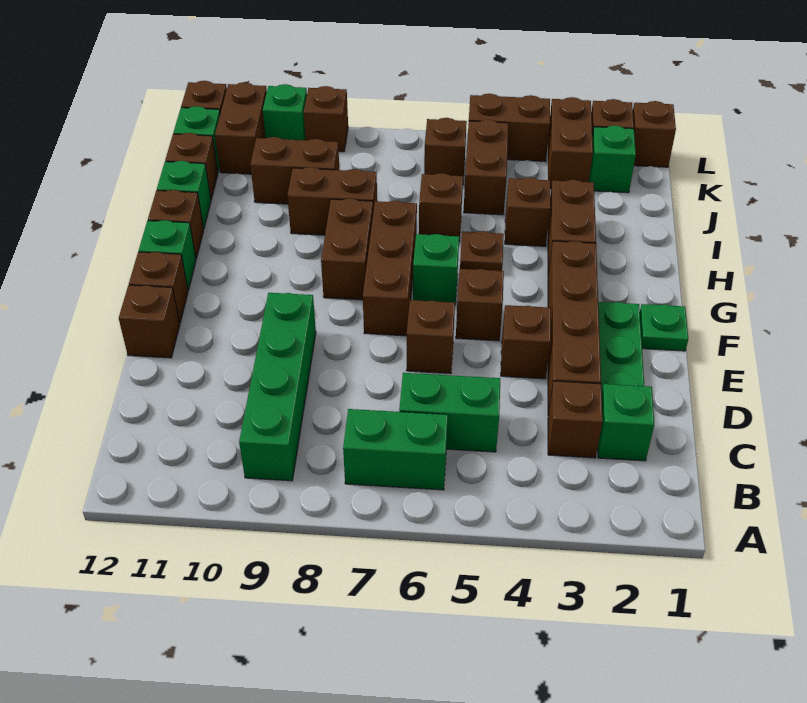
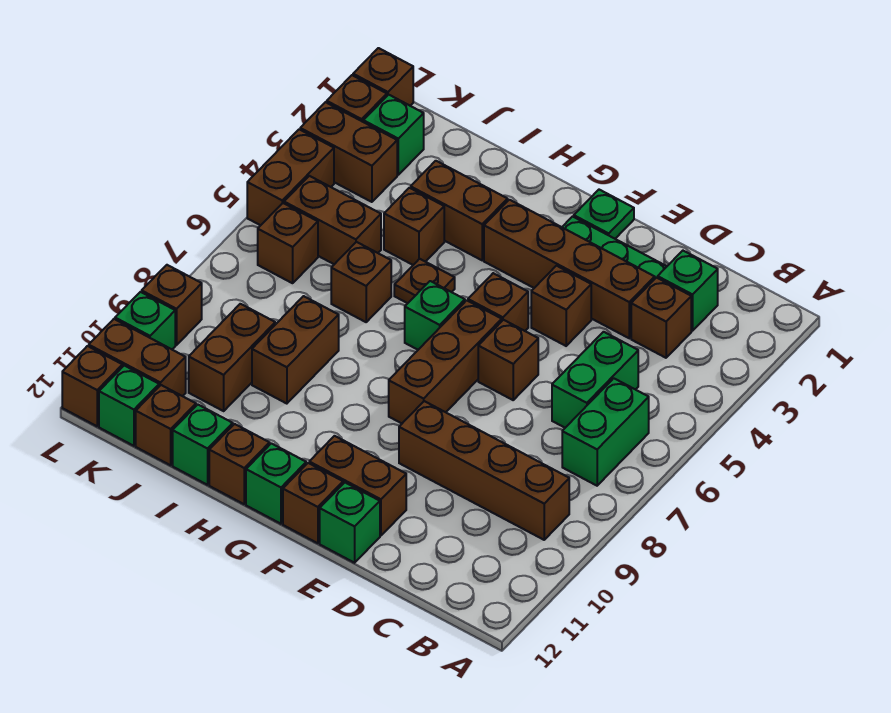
green 1x4 brick [239,293,316,481] -> brown 1x4 brick [399,401,569,540]
brown 1x1 brick [119,285,180,358] -> green 1x1 brick [320,483,380,563]
brown 1x3 brick [363,201,417,336] -> brown 1x3 brick turned to [389,300,502,423]
brown 1x2 brick [321,198,373,300] -> brown 1x2 brick moved to [309,436,406,536]

